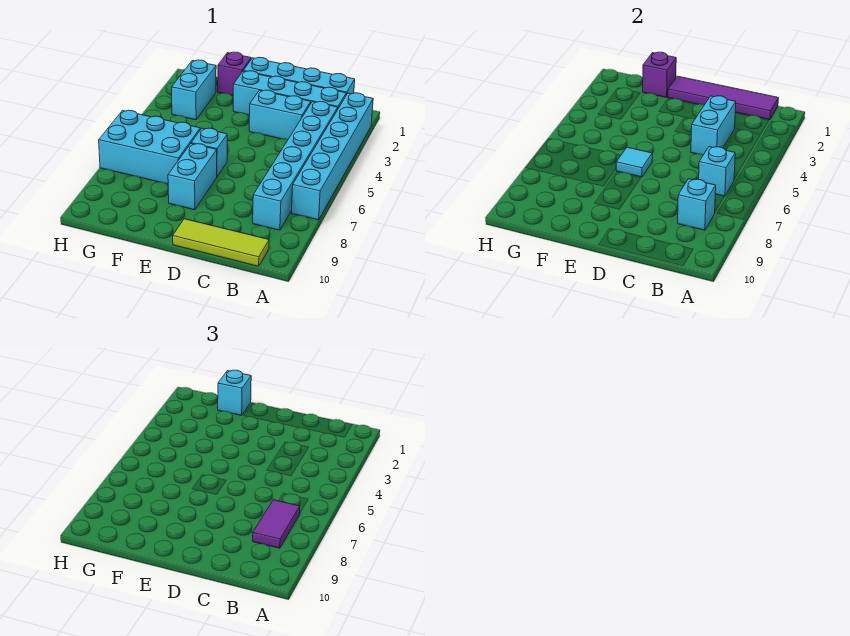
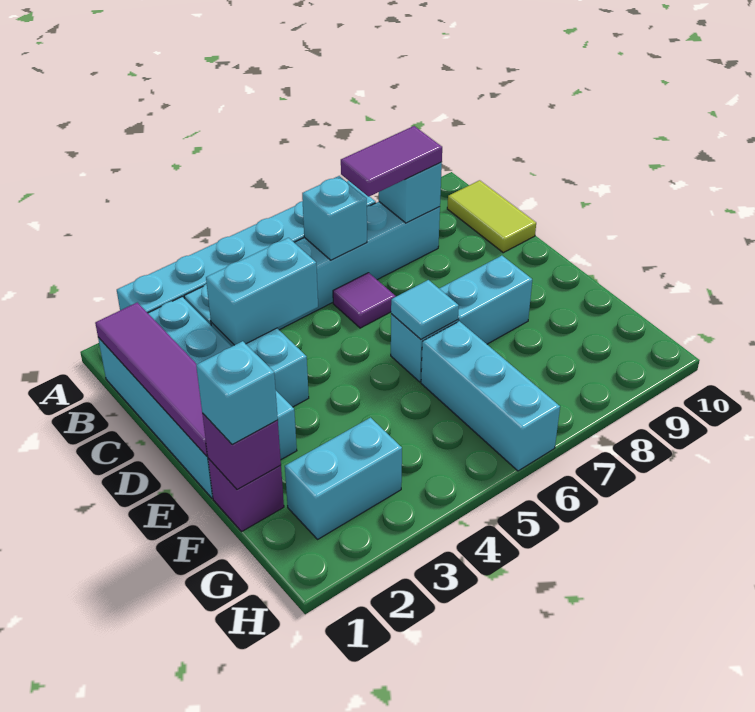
lime 1x3 tile [173,219,269,266] -> lime 1x2 tile [447,180,536,253]
none -> purple 1x1 tile [333,273,396,328]
cyan 2x3 brick [99,110,200,184] -> cyan 1x3 brick [421,321,560,471]

